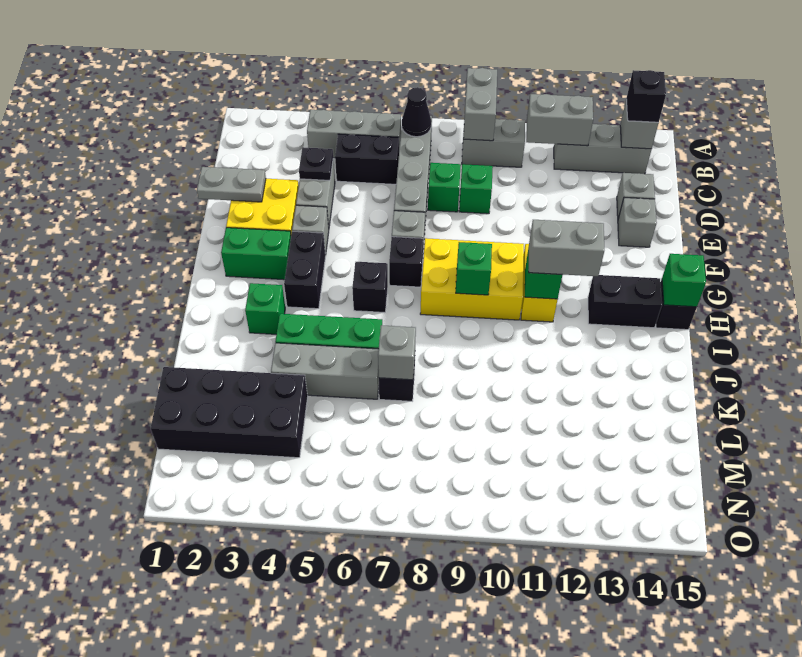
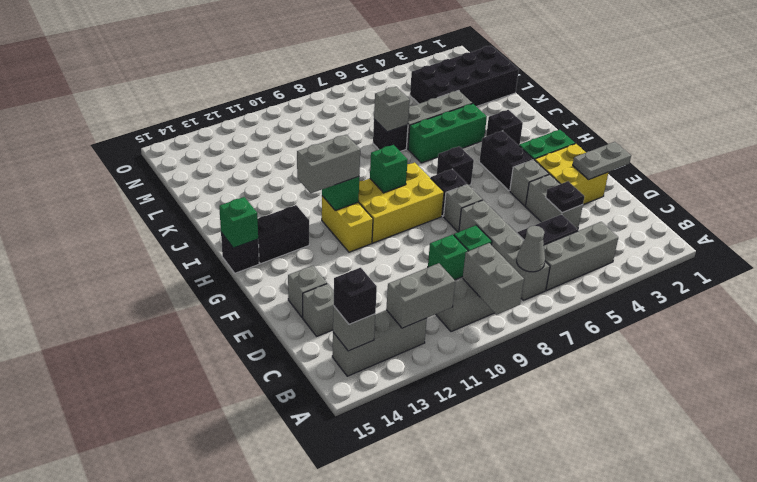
black 1x1 cone [402,87,431,137] -> grey 1x1 cone [517,226,545,272]
green 1x1 brick [245,283,285,334] -> black 1x1 brick [486,110,523,145]

